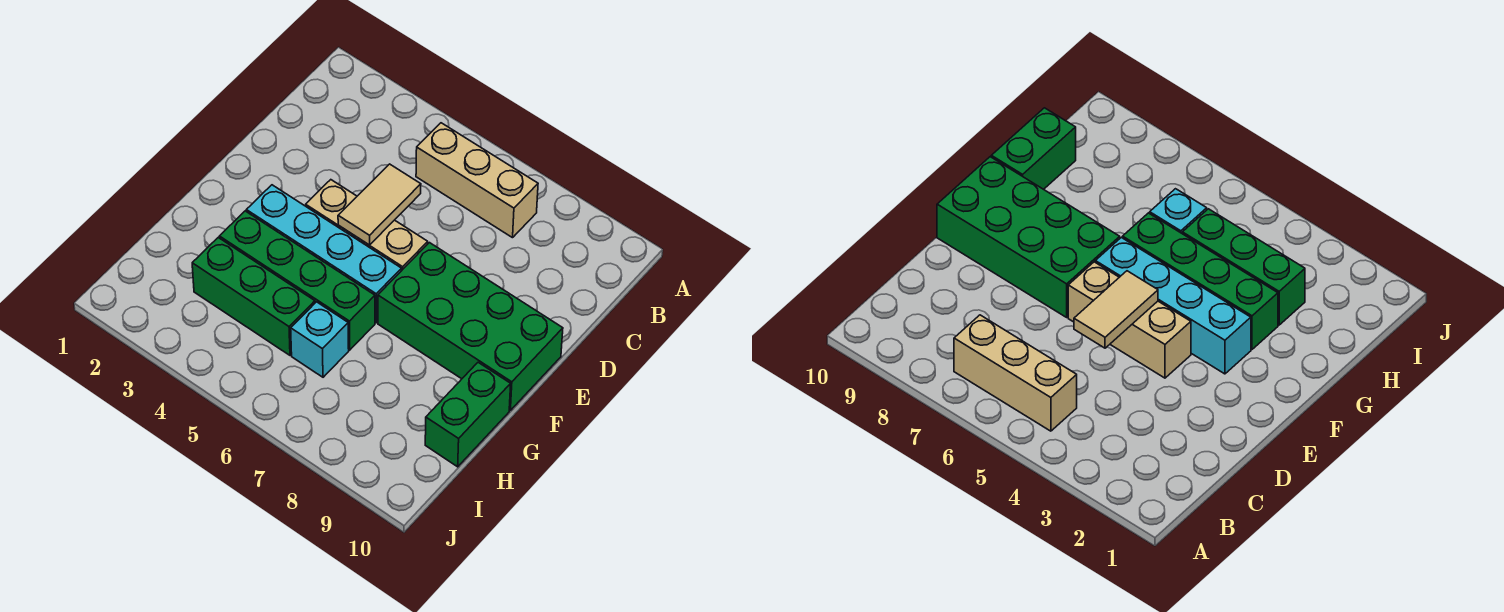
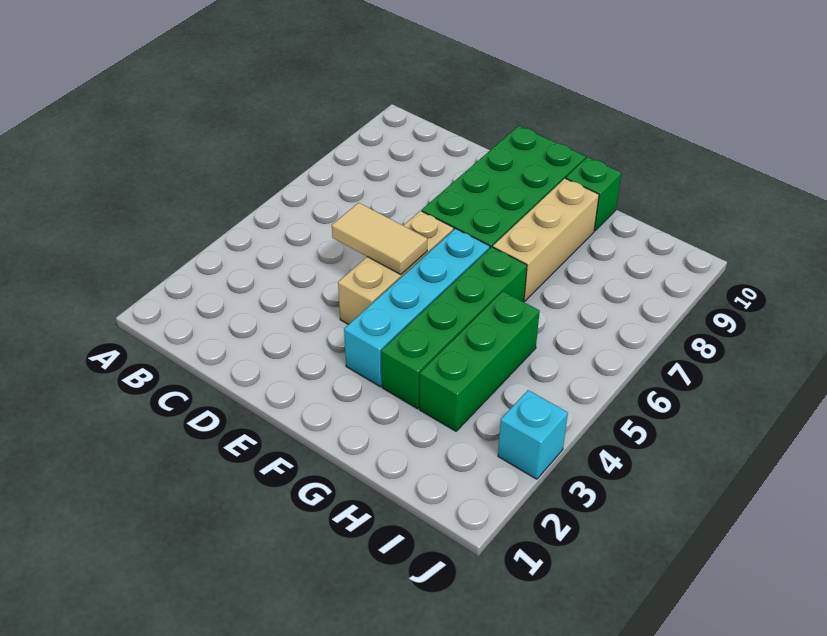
tan 1x3 brick [416,123,538,238] -> tan 1x3 brick moved to [493,178,599,301]
green 1x2 brick [425,362,511,467] -> green 1x1 brick [566,157,621,231]
cyan 1x1 brick [291,302,349,377] -> cyan 1x1 brick moved to [498,390,568,479]

